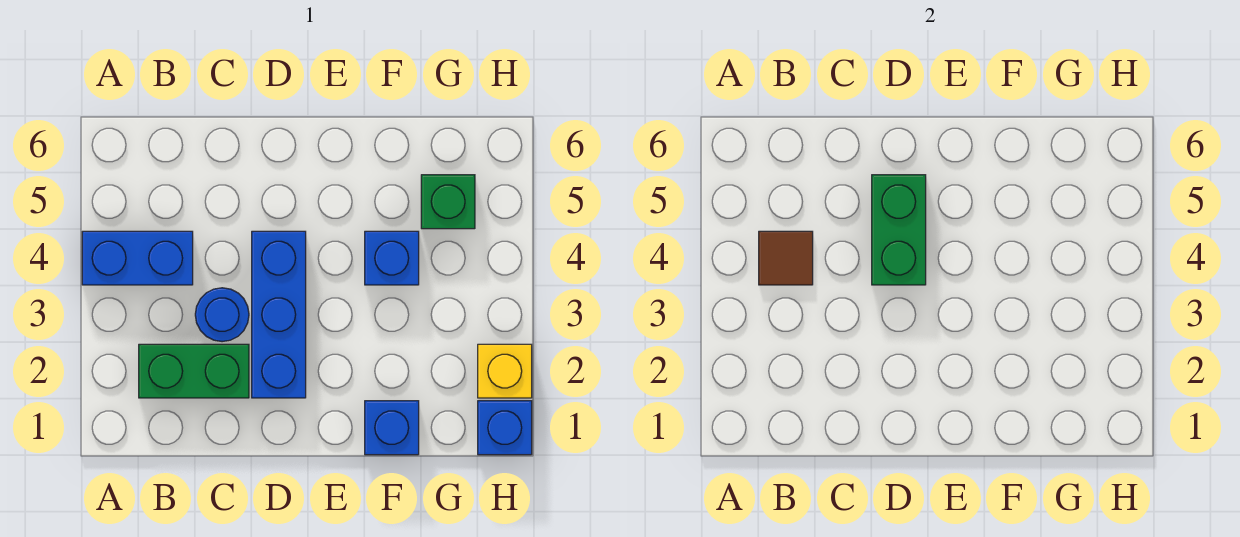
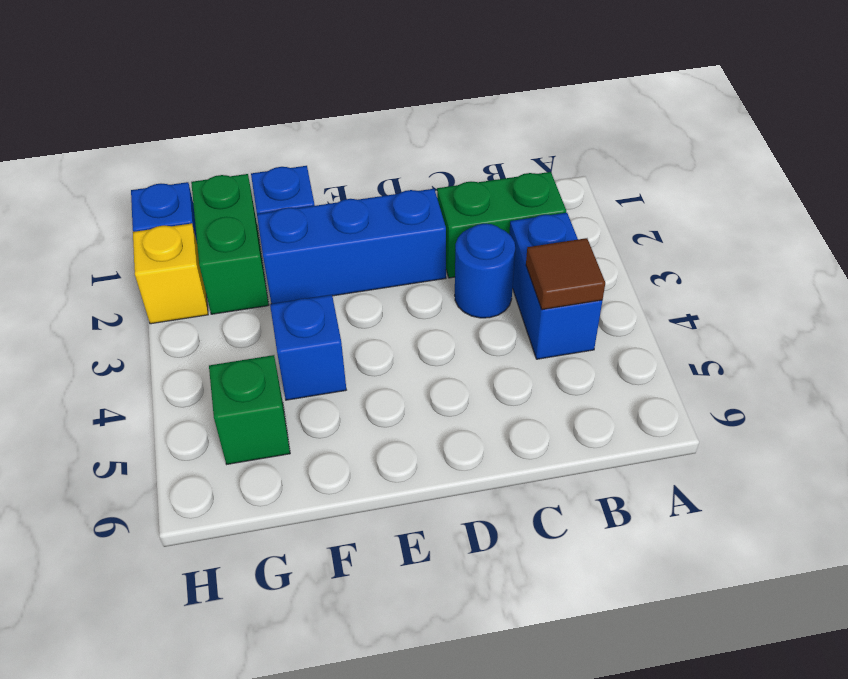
blue 1x2 brick [82,231,193,285] -> blue 1x2 brick turned to [509,213,602,359]
blue 1x3 brick [252,231,306,398] -> blue 1x3 brick turned to [257,189,446,304]
green 1x2 brick [872,175,926,285] -> green 1x2 brick moved to [191,174,269,314]

